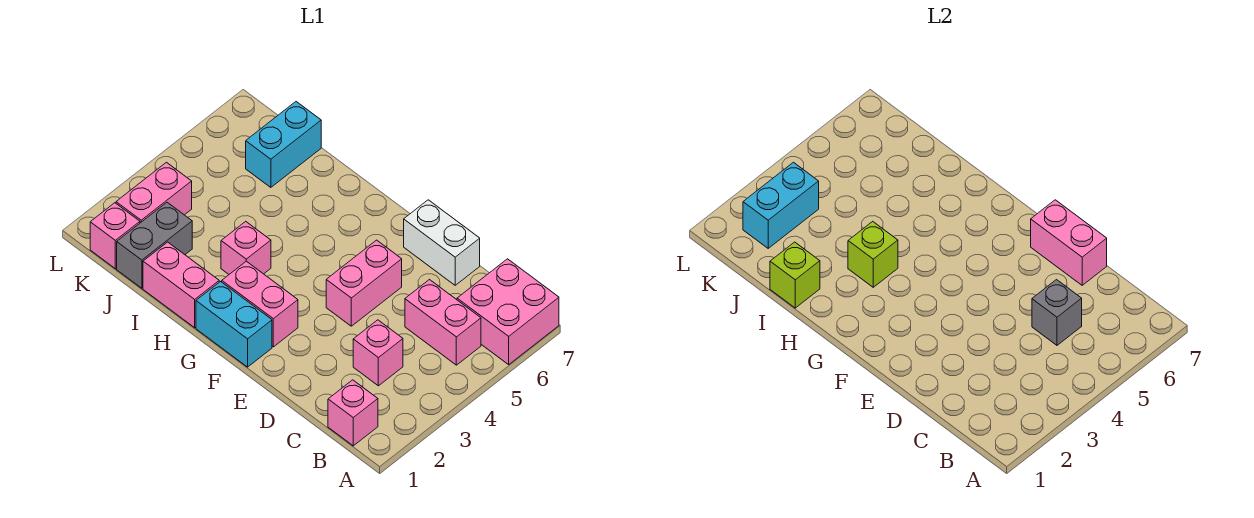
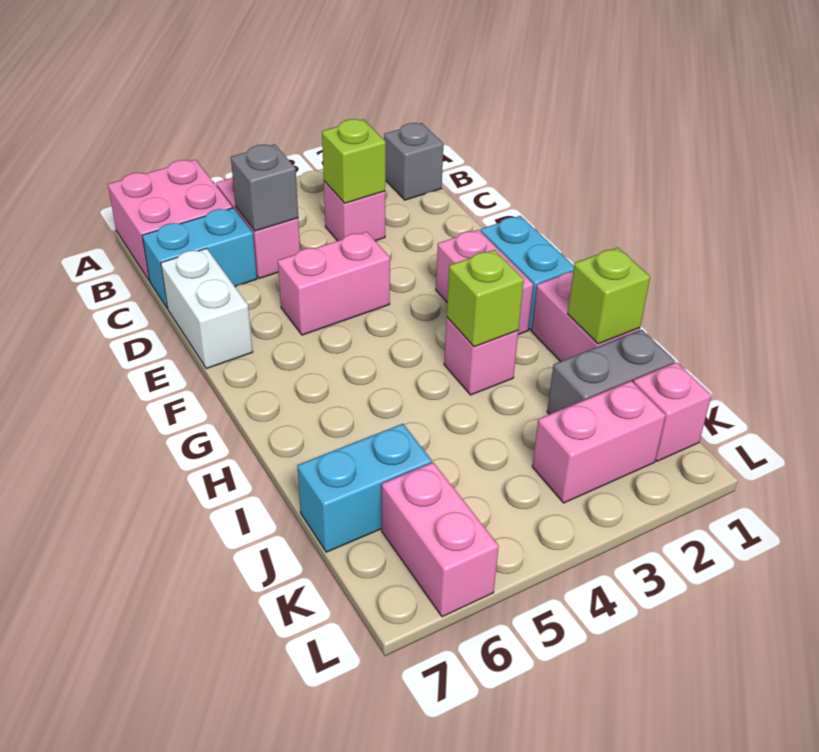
pink 1x1 brick [328,380,378,446] -> grey 1x1 brick [384,123,443,200]
none -> lime 1x1 brick [322,119,386,203]
pink 1x2 brick [1031,200,1107,285] -> pink 1x2 brick moved to [382,462,499,617]
cyan 1x2 brick [743,162,819,248] -> cyan 1x2 brick moved to [142,208,257,309]

